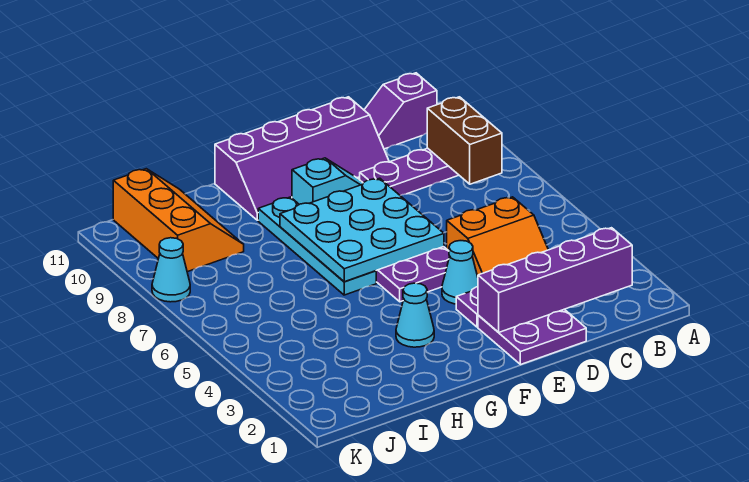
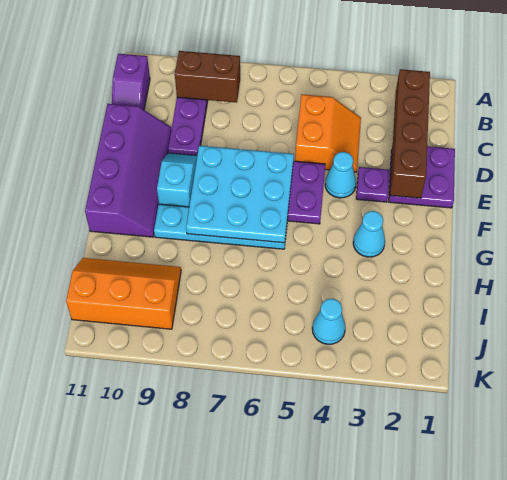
purple 1x4 brick [478,228,632,332] -> brown 1x4 brick [390,69,430,198]
cyan 1x1 cone [152,238,190,302] -> cyan 1x1 cone moved to [312,299,345,344]

